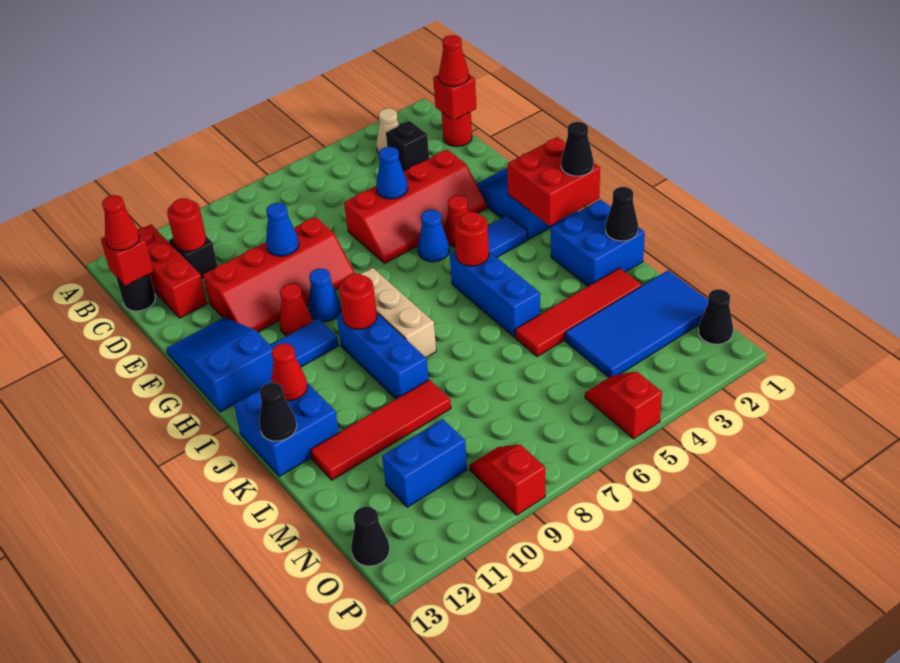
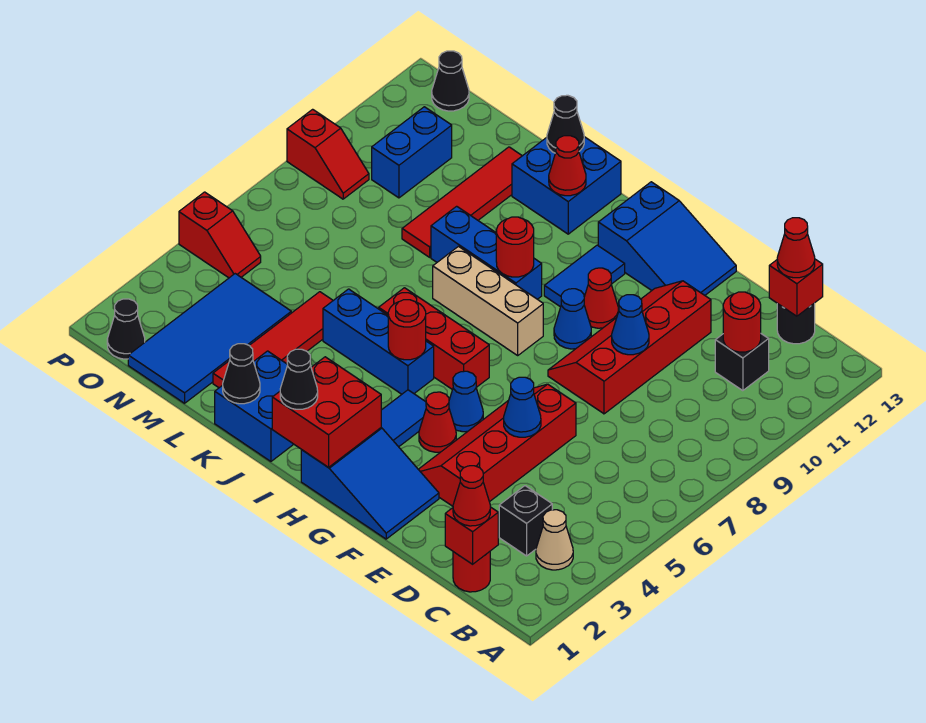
red 1x3 brick [138,225,207,318] -> red 1x3 brick moved to [379,288,489,389]

